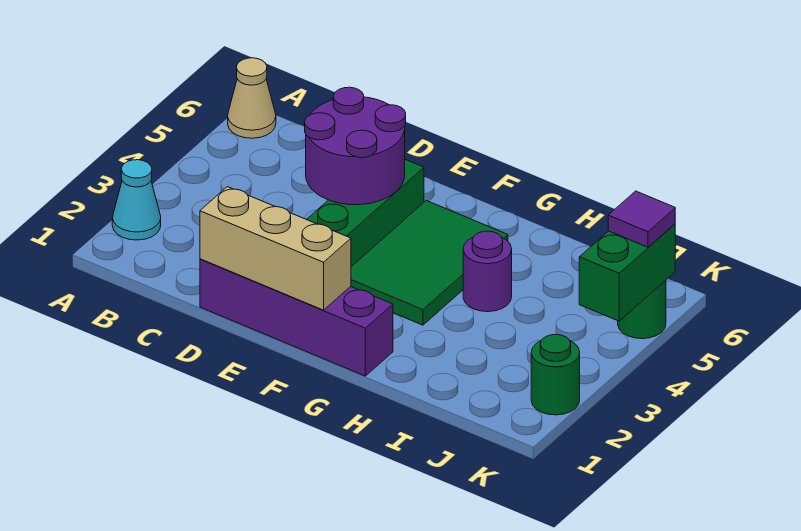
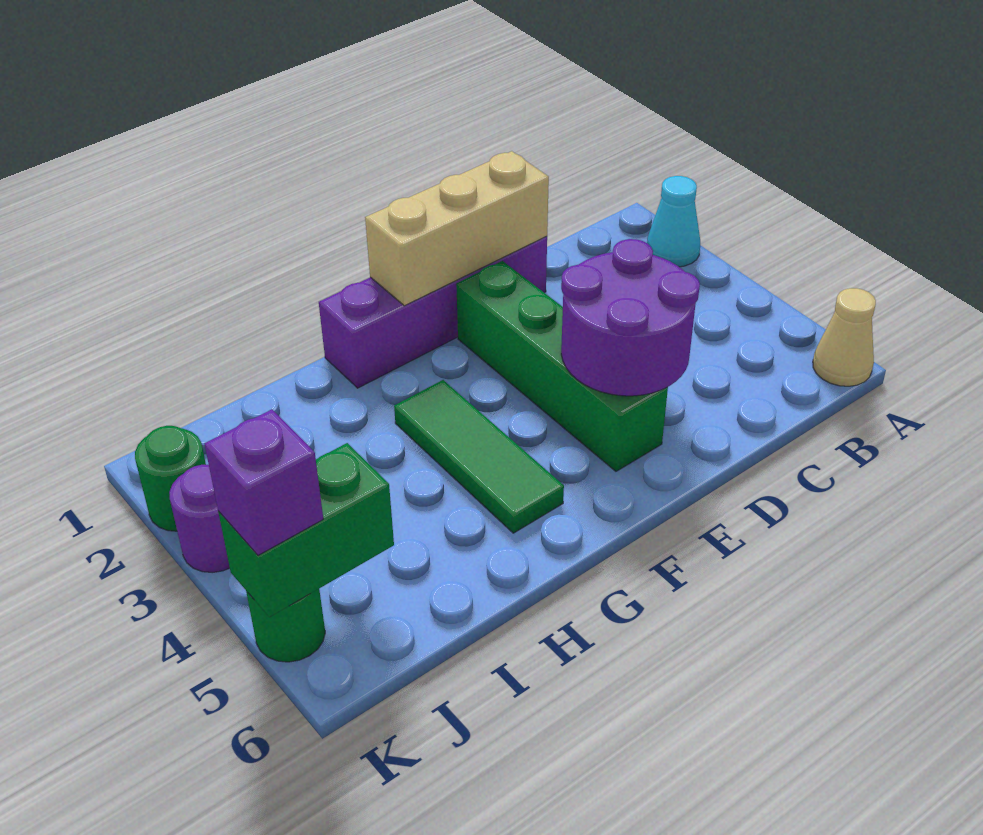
green 2x3 tile [351,201,508,325] -> green 1x3 tile [394,380,564,533]
purple 1x1 round brick [463,231,512,312] -> purple 1x1 round brick moved to [169,465,230,573]
green 1x2 brick [579,224,675,321] -> green 1x2 brick turned to [218,443,394,617]
purple 1x1 tile [608,191,675,247] -> purple 1x1 brick [205,409,323,555]

